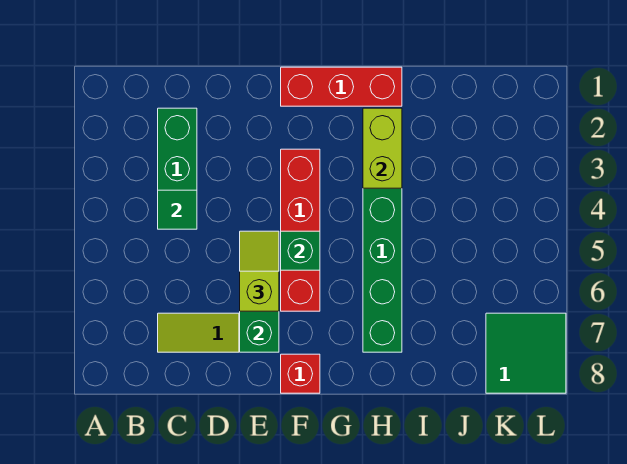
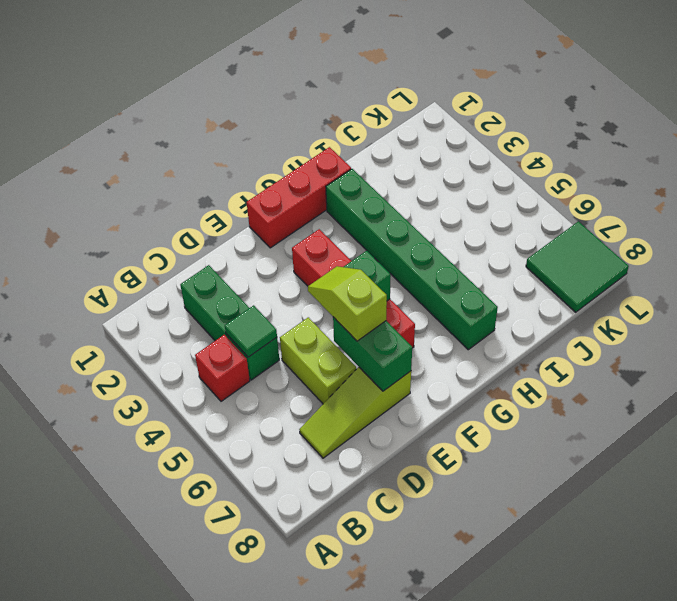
red 1x1 brick [281,354,320,393] -> red 1x1 brick moved to [195,335,250,401]
lime 1x2 brick [363,108,402,188] -> lime 1x2 brick moved to [280,317,356,404]

